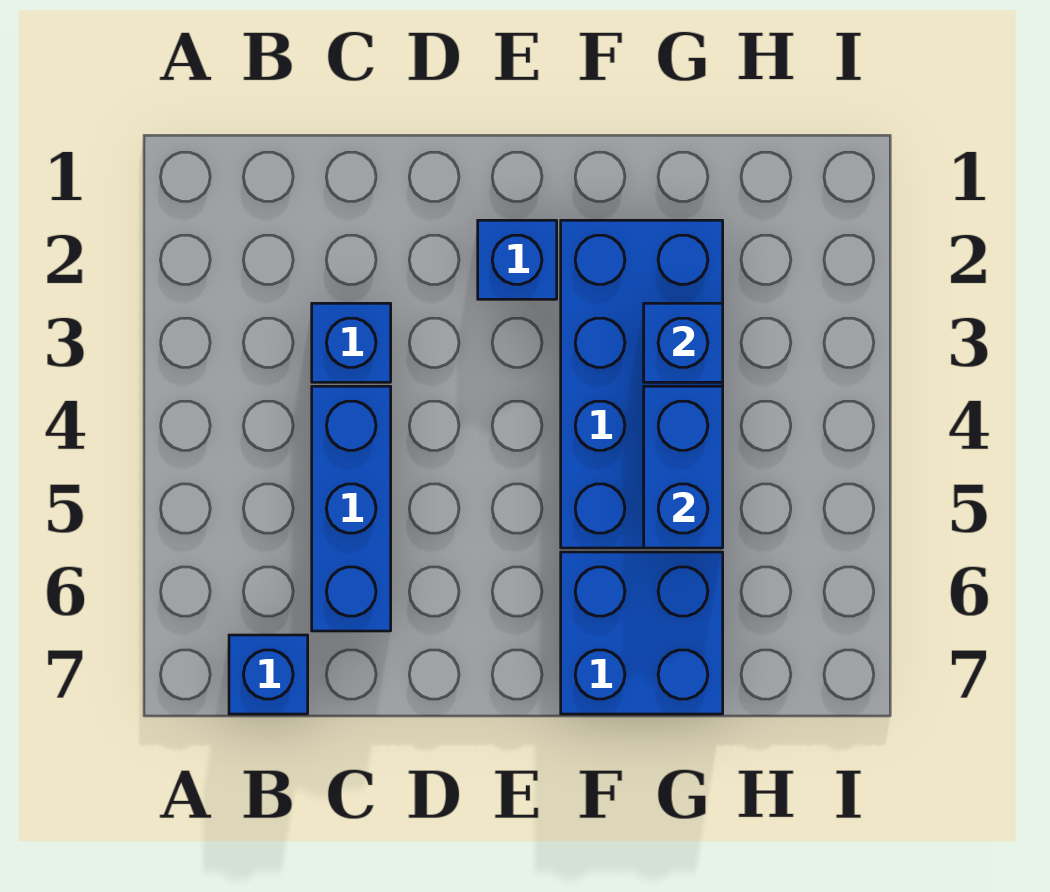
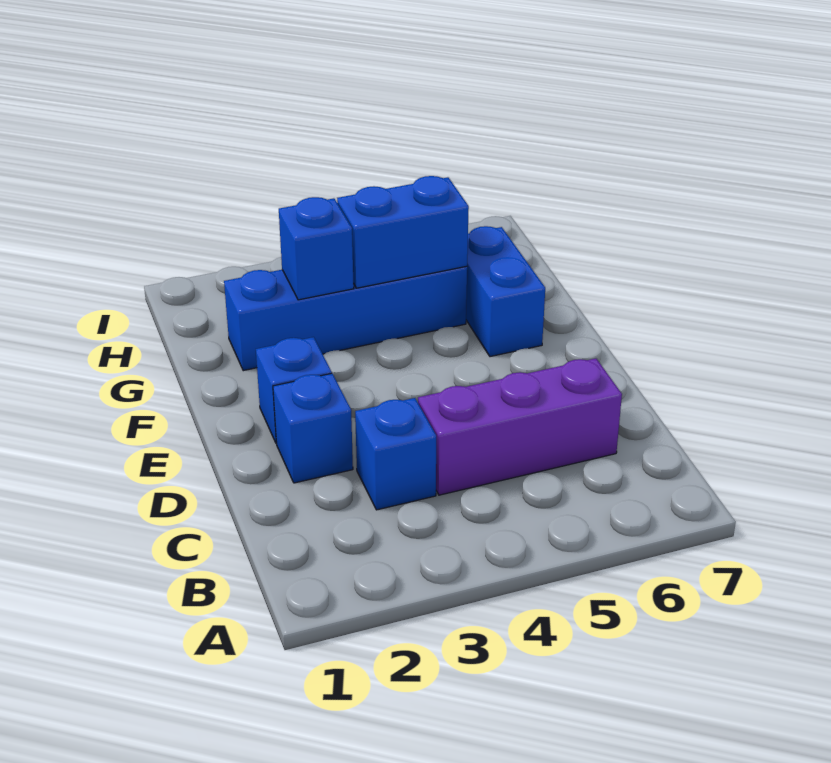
blue 1x1 brick [229,635,308,714] -> blue 1x1 brick moved to [273,373,353,483]
blue 1x3 brick [312,386,391,631] -> purple 1x3 brick [418,358,622,495]
blue 2x4 brick [561,220,723,548] -> blue 1x4 brick [224,266,467,371]
blue 2x2 brick [561,552,723,714] -> blue 1x2 brick [466,226,545,357]

